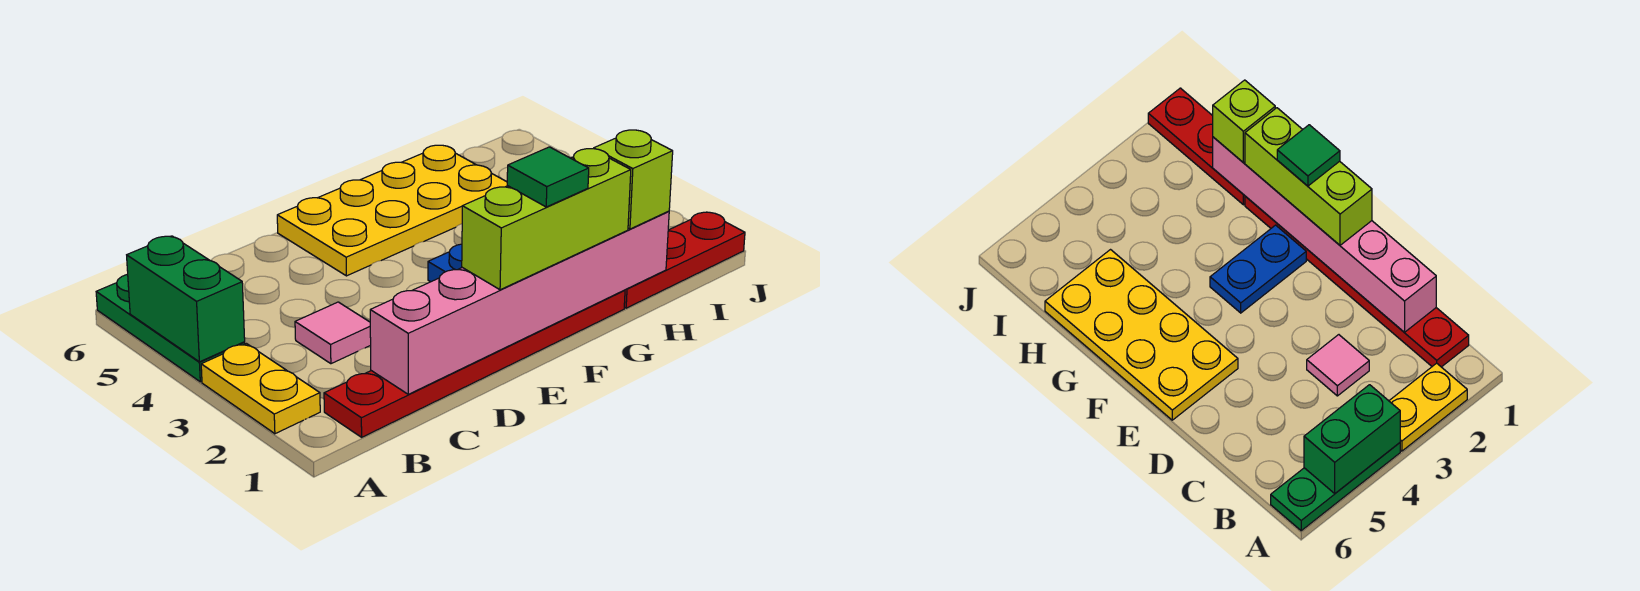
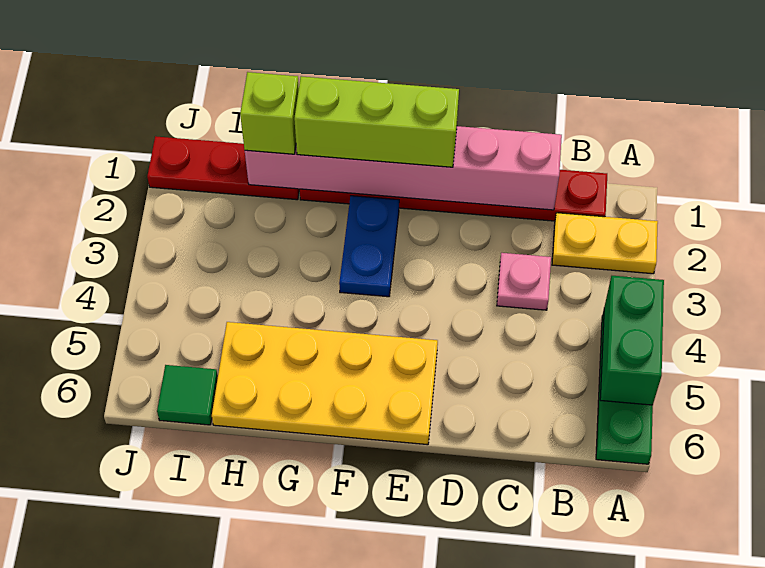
yellow 1x2 plate [201,344,320,434] -> yellow 1x2 plate turned to [552,213,658,274]
pink 1x1 tile [295,302,371,364] -> pink 1x1 plate [497,253,551,310]
green 1x1 tile [507,147,589,207] -> green 1x1 tile moved to [157,365,218,425]

